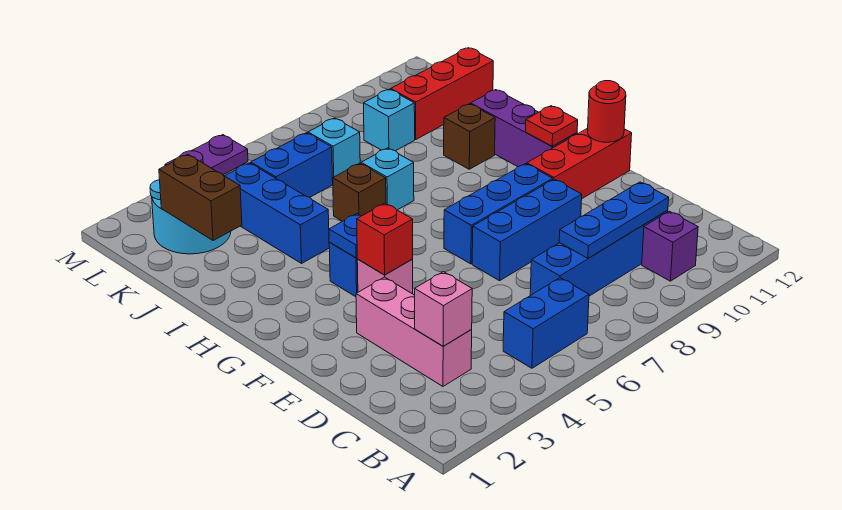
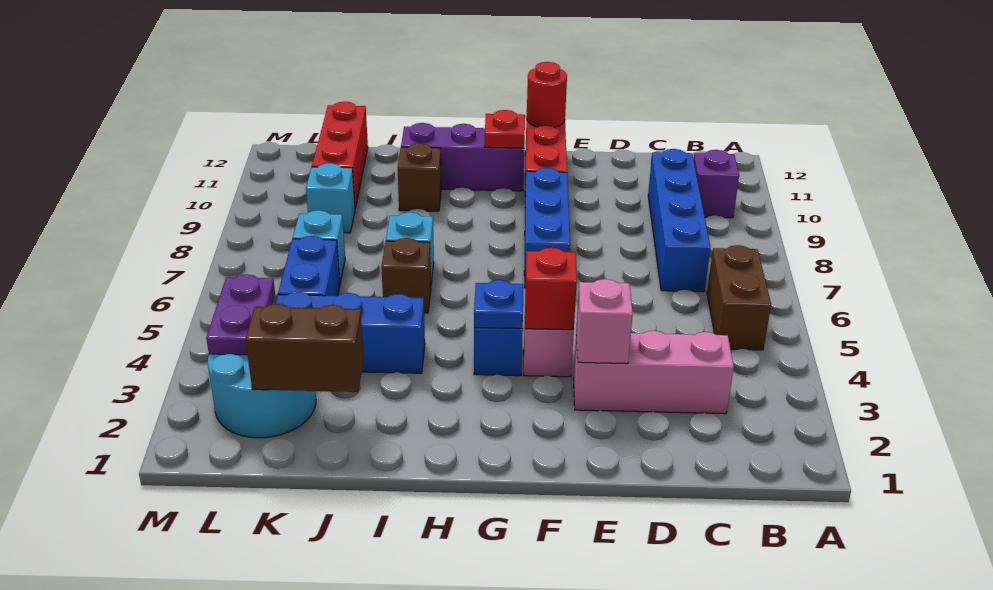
blue 1x2 brick [503,278,589,368] -> brown 1x2 brick [707,245,771,350]
pink 1x1 brick [415,272,472,346] -> pink 1x1 brick moved to [576,279,633,364]
blue 1x3 plate [559,182,669,258] -> none
blue 1x3 brick [472,179,582,281] -> none

